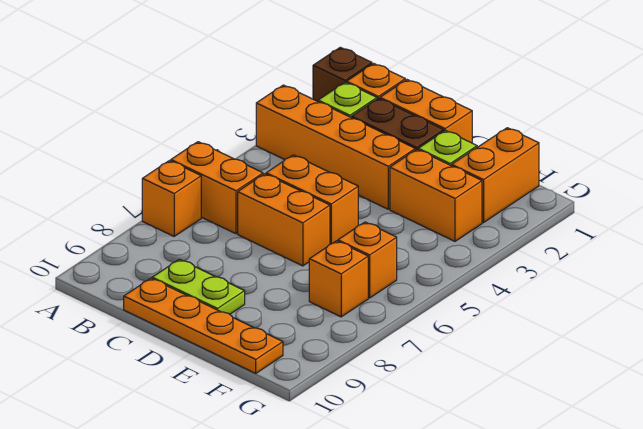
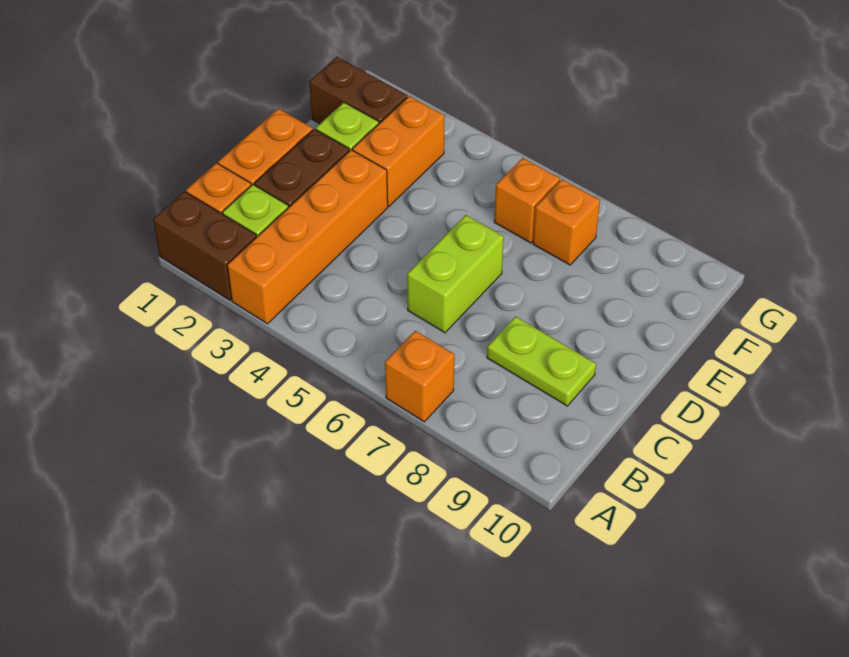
brown 1x1 brick [313,47,372,101] -> brown 1x2 brick [153,191,257,300]
orange 1x2 brick [171,142,263,234] -> none
orange 1x2 brick [266,155,358,244] -> none
orange 1x2 brick [238,174,330,266] -> lime 1x2 brick [407,215,504,333]
lime 1x2 plate [152,259,245,314] -> lime 1x2 plate turned to [487,316,596,406]
orange 1x4 plate [124,278,283,373] -> none
orange 1x2 brick [452,128,539,223] -> brown 1x2 brick [309,57,407,124]

